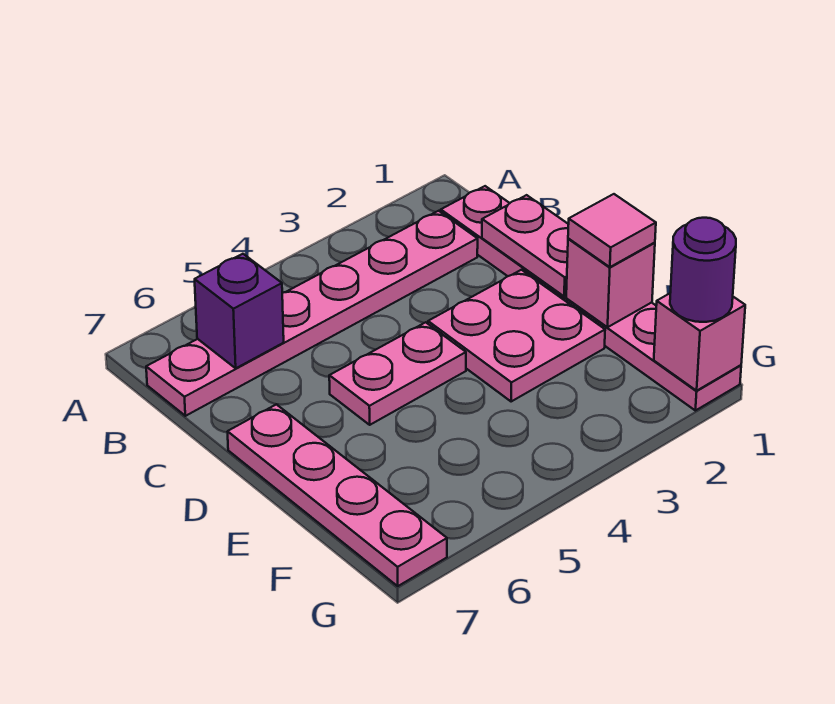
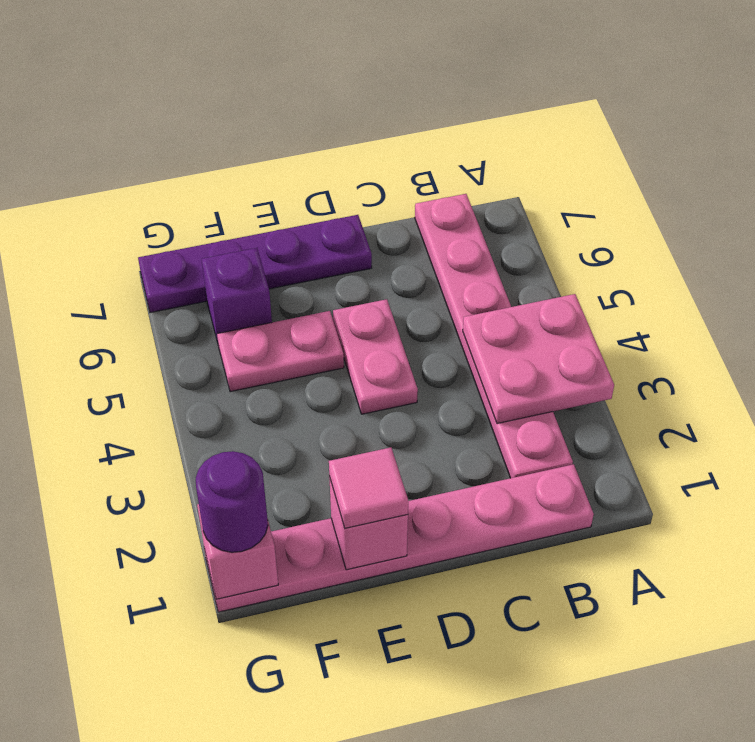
purple 1x1 brick [195,254,284,368] -> purple 1x1 brick moved to [202,248,272,342]
pink 1x2 plate [482,195,569,296] -> pink 1x2 plate moved to [217,311,344,392]
pink 2x2 plate [428,270,605,402] -> pink 2x2 plate moved to [463,294,614,424]
pink 1x4 plate [228,404,447,586] -> purple 1x4 plate [138,215,372,313]

